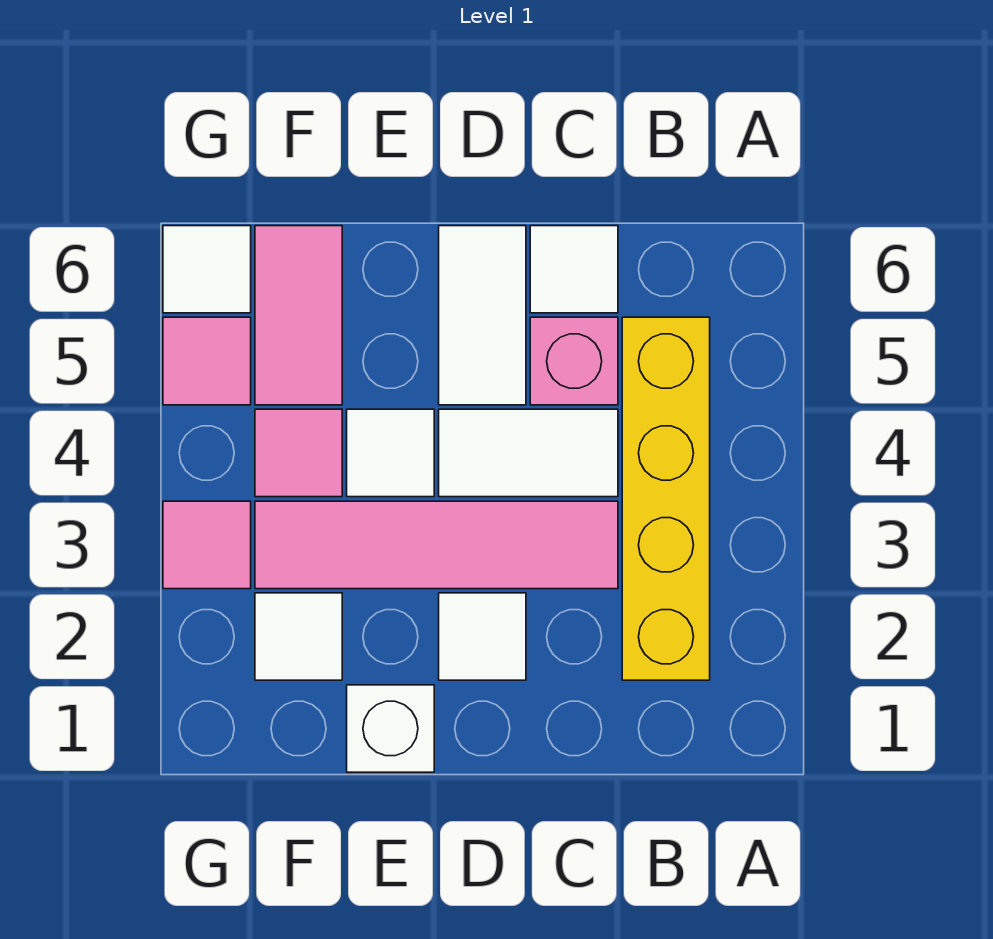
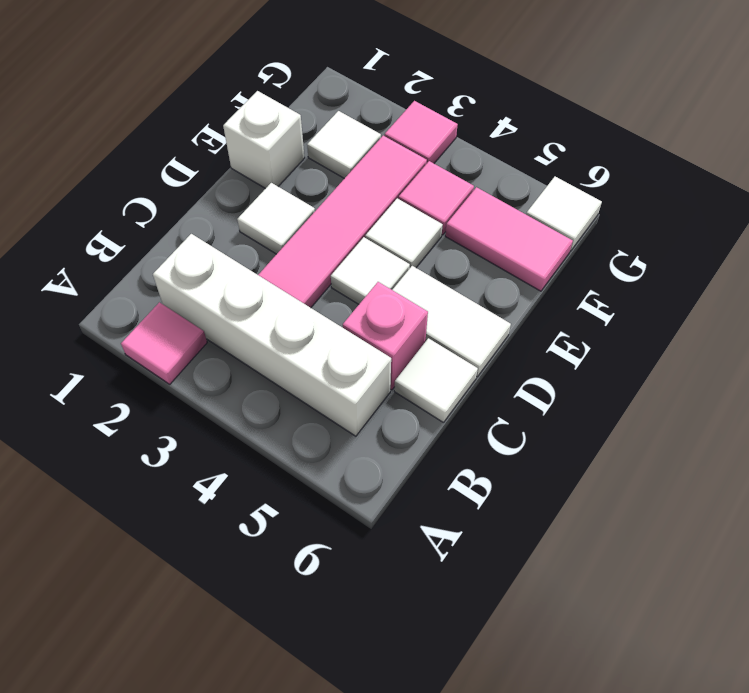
yellow 1x4 brick [622,317,710,680] -> white 1x4 brick [153,234,391,436]
white 1x2 tile [439,409,618,497] -> white 1x1 tile [331,237,410,304]
pink 1x1 tile [163,317,251,405] -> pink 1x1 tile moved to [121,302,207,384]

